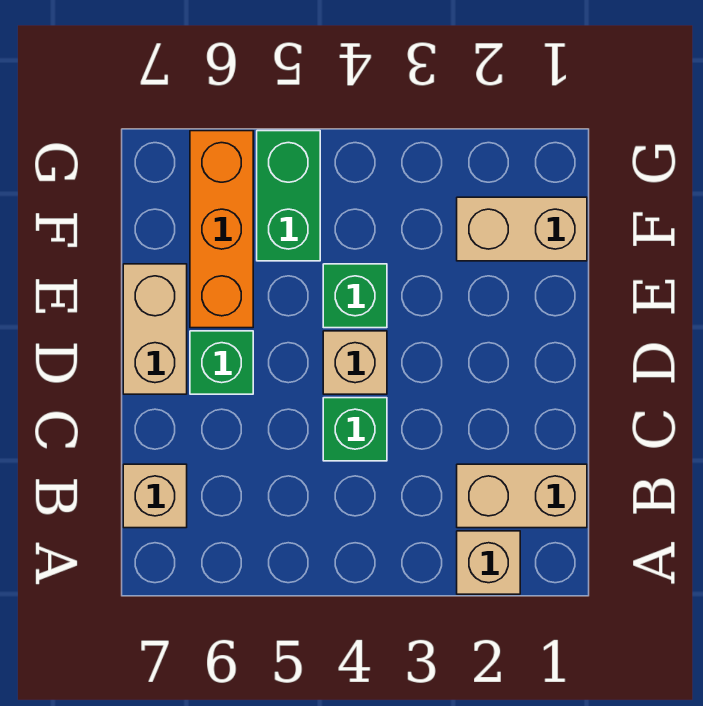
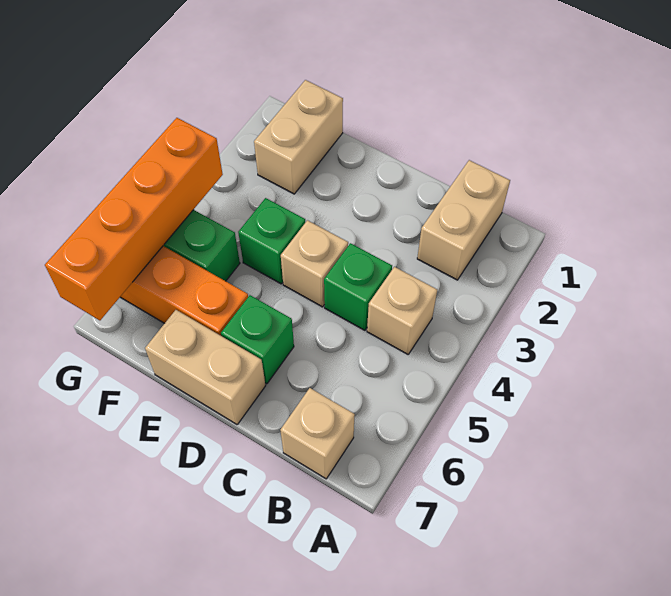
tan 1x1 brick [457,531,520,594] -> tan 1x1 brick moved to [367,267,437,354]
none -> orange 1x4 brick [45,118,223,320]

